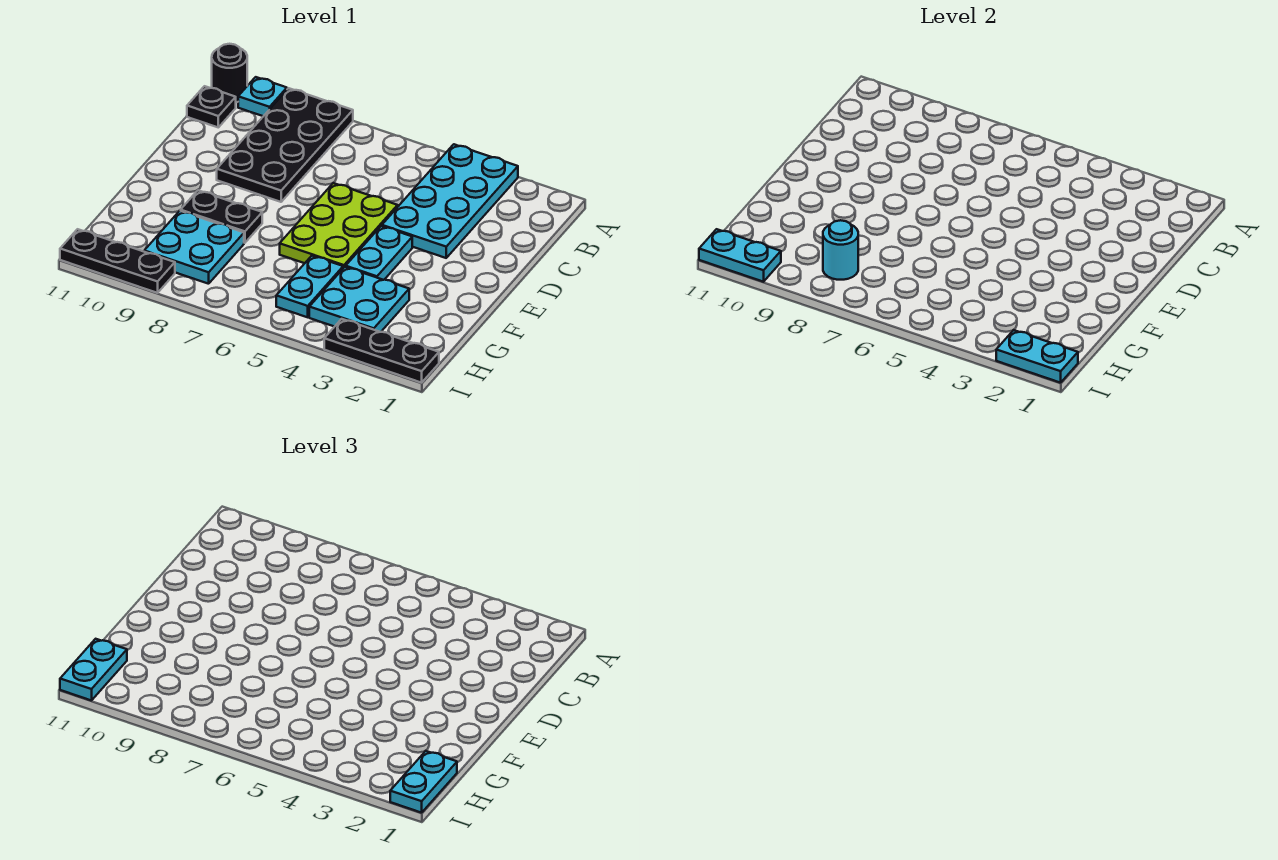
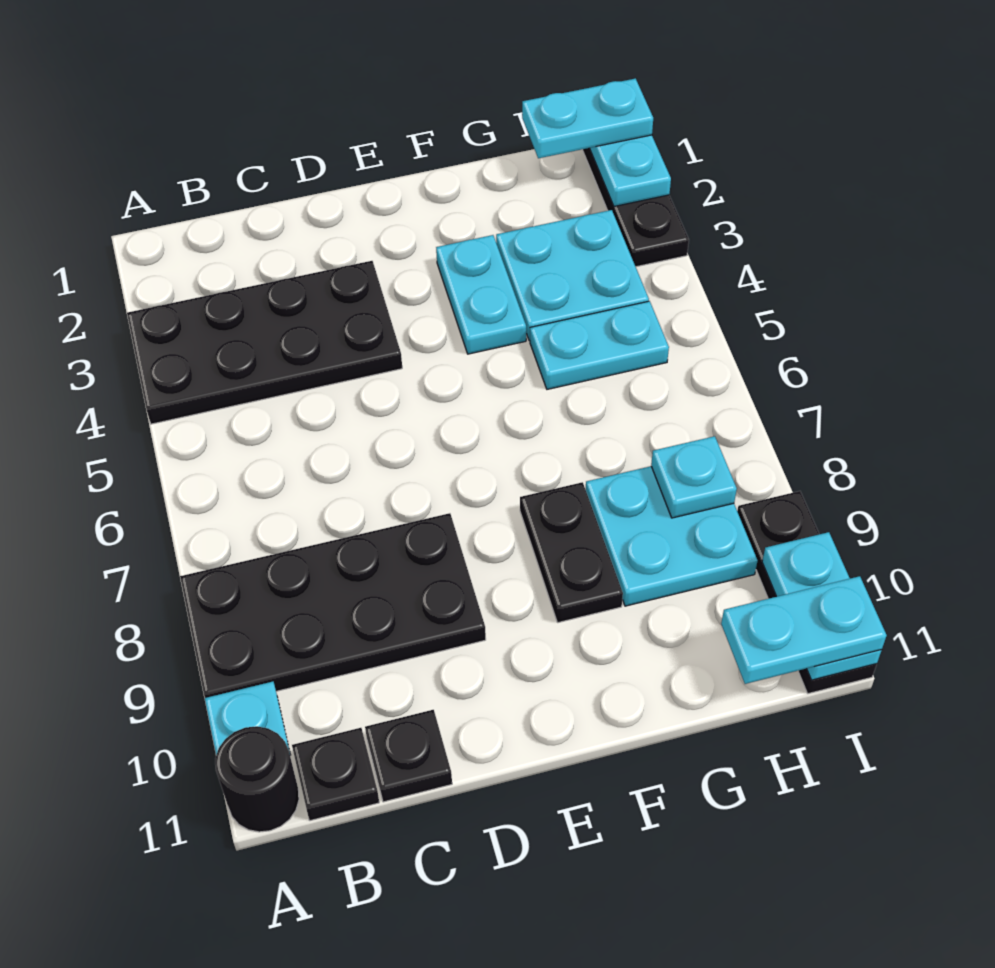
cyan 2x4 plate [382,144,518,258] -> black 2x4 plate [127,261,402,424]
none -> black 1x1 plate [365,710,452,802]
lime 2x3 plate [280,183,398,268] -> none
cyan 1x2 plate [346,226,412,280] -> cyan 1x2 plate turned to [436,235,526,354]
cyan 1x1 round brick [823,220,858,280] -> cyan 1x1 plate [651,436,737,518]

